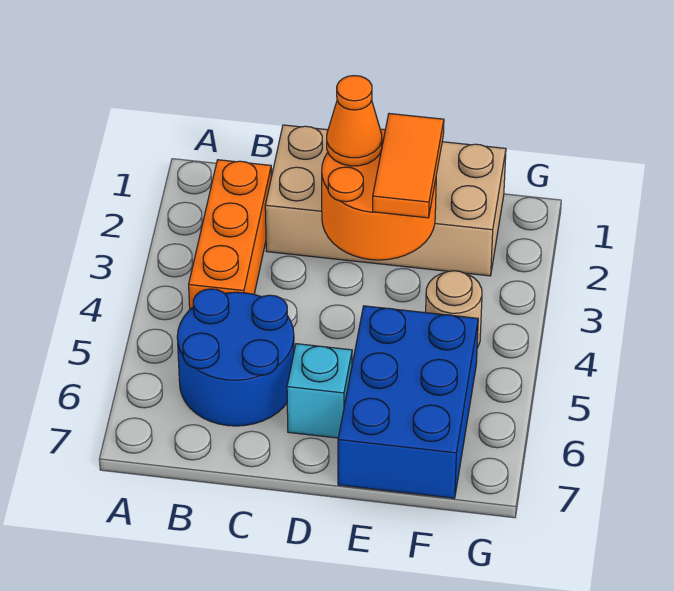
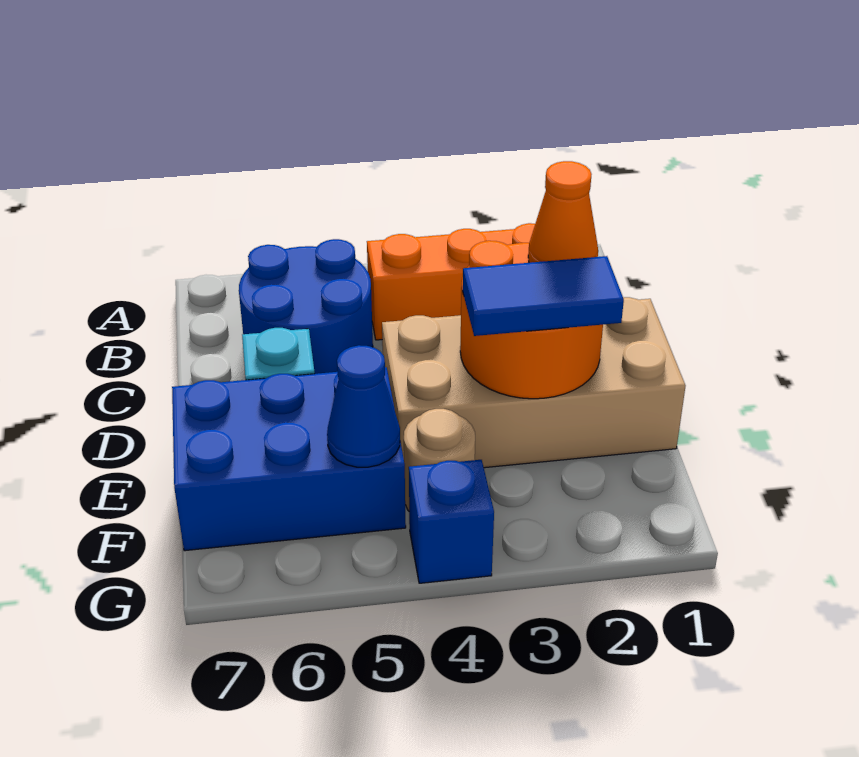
tan 2x4 brick [265,125,506,276] -> tan 2x4 brick turned to [382,297,685,468]
orange 1x2 tile [373,114,444,218] -> blue 1x2 tile [463,256,624,336]
none -> blue 1x1 cone [327,345,400,467]
none -> blue 1x1 brick [409,460,494,583]

